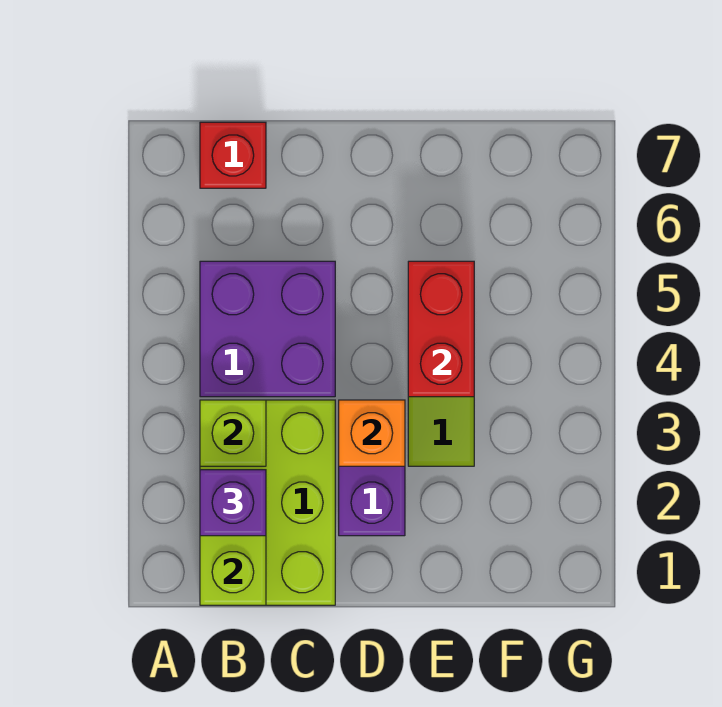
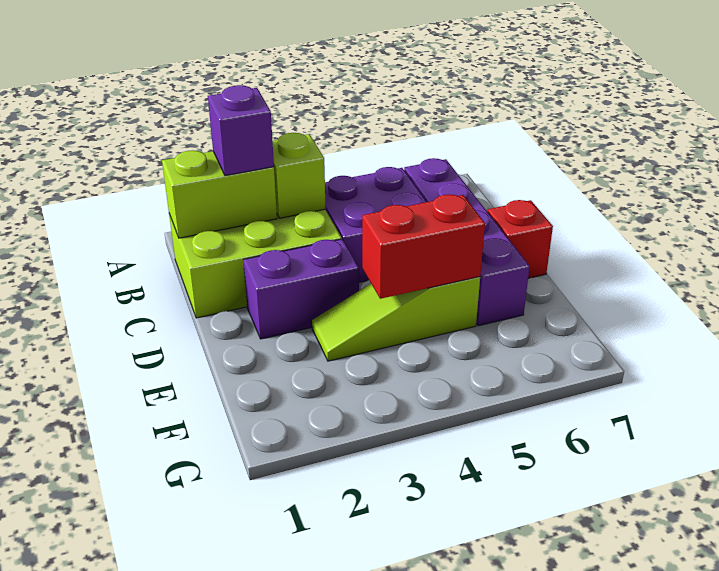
none -> purple 1x4 brick [404,158,530,326]
red 1x1 brick [200,122,266,188] -> red 1x1 brick moved to [488,200,553,278]
orange 1x1 brick [339,400,405,466] -> none

